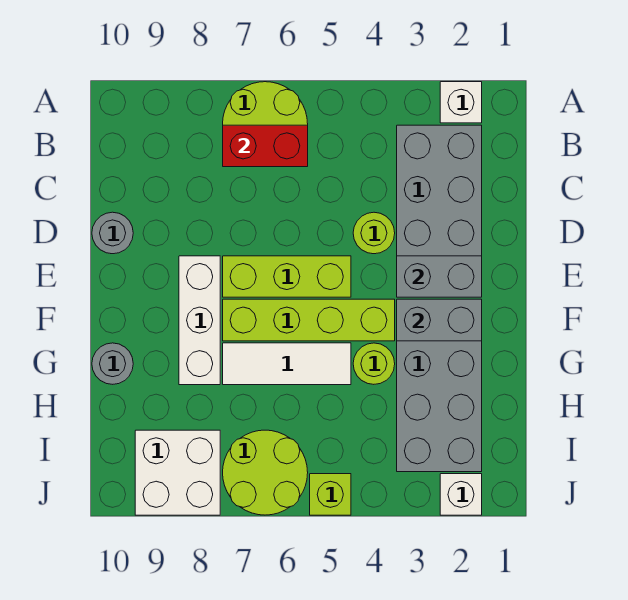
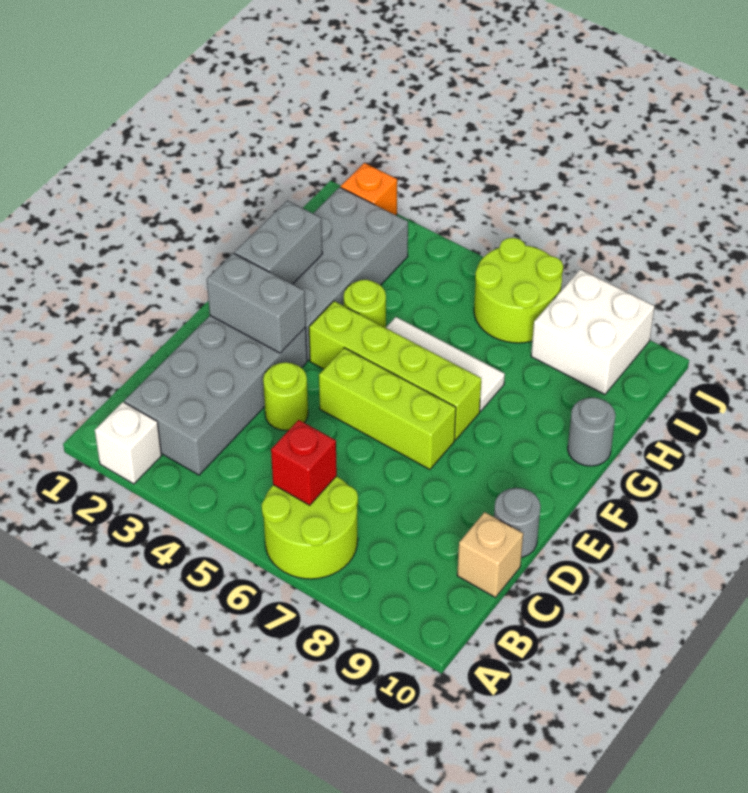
red 1x2 brick [223,125,308,167] -> red 1x1 brick [271,420,337,505]
none -> tan 1x1 brick [457,512,523,597]
white 1x3 brick [179,256,220,385] -> none
grey 1x2 brick [397,299,482,341] -> grey 1x2 brick turned to [235,200,322,284]
white 1x1 brick [440,474,482,515] -> orange 1x1 brick [341,163,397,215]
lime 1x1 brick [310,474,351,515] -> none

